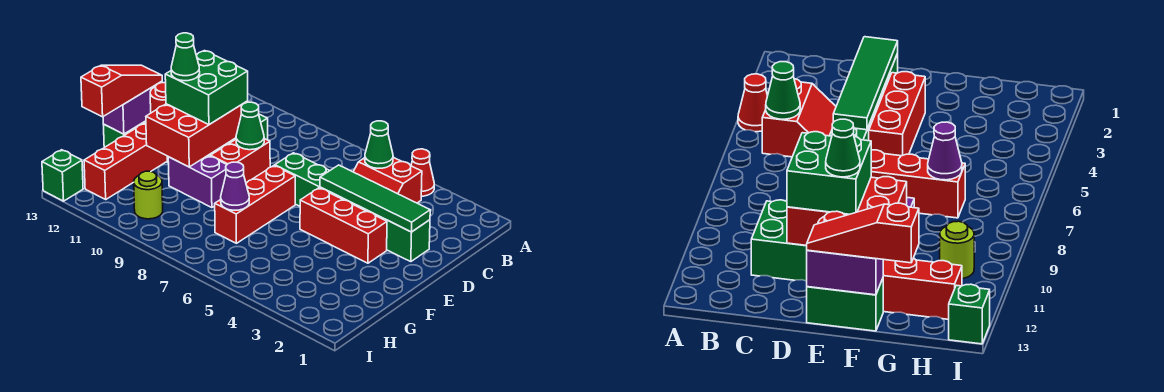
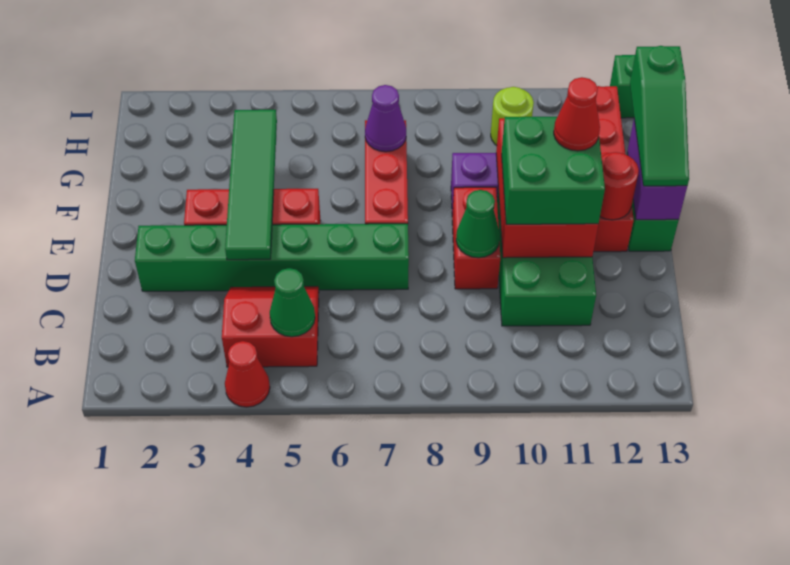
green 1x4 tile [320,165,430,232] -> green 1x4 tile turned to [225,110,277,260]
green 1x1 cone [171,33,200,81] -> red 1x1 cone [554,77,600,151]
red 1x3 slope [81,65,162,117] -> green 1x3 slope [630,46,689,186]

